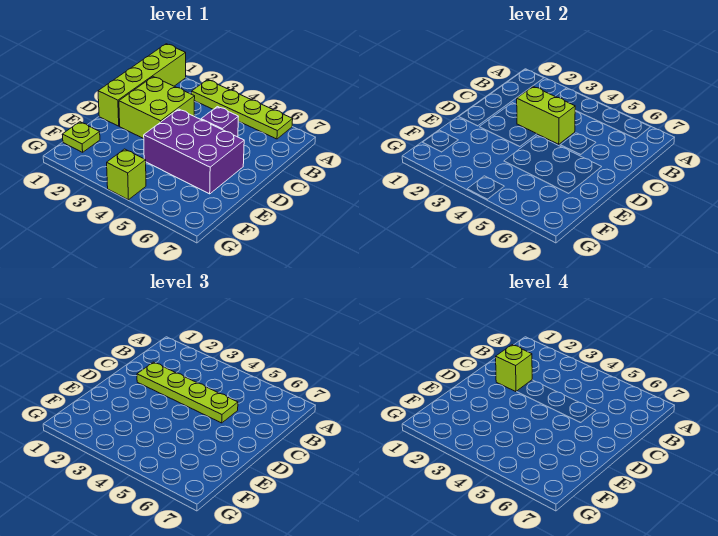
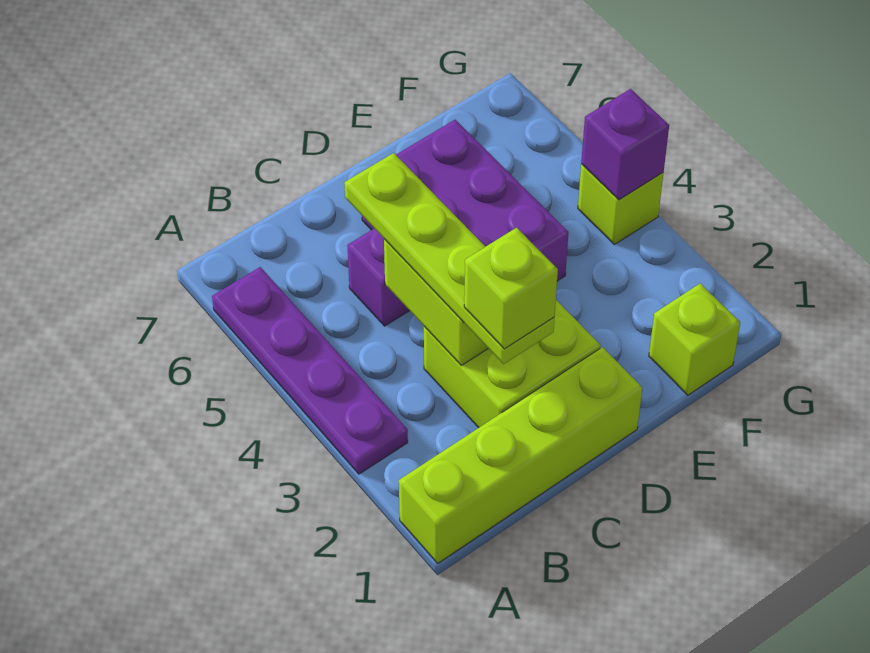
lime 1x4 plate [192,80,293,139] -> purple 1x4 plate [212,267,408,474]
lime 1x1 plate [62,122,100,152] -> lime 1x1 brick [649,284,740,395]
none -> purple 1x1 brick [581,89,669,200]

